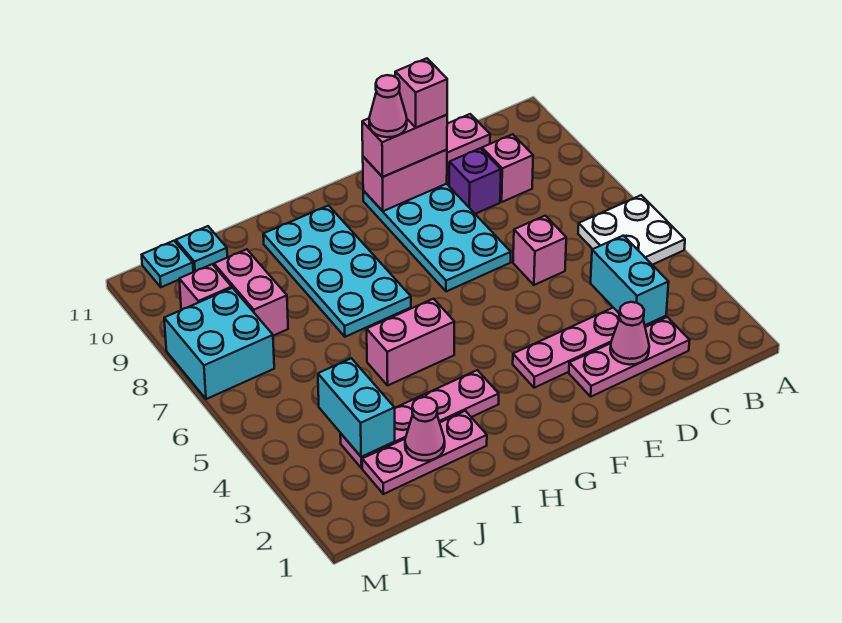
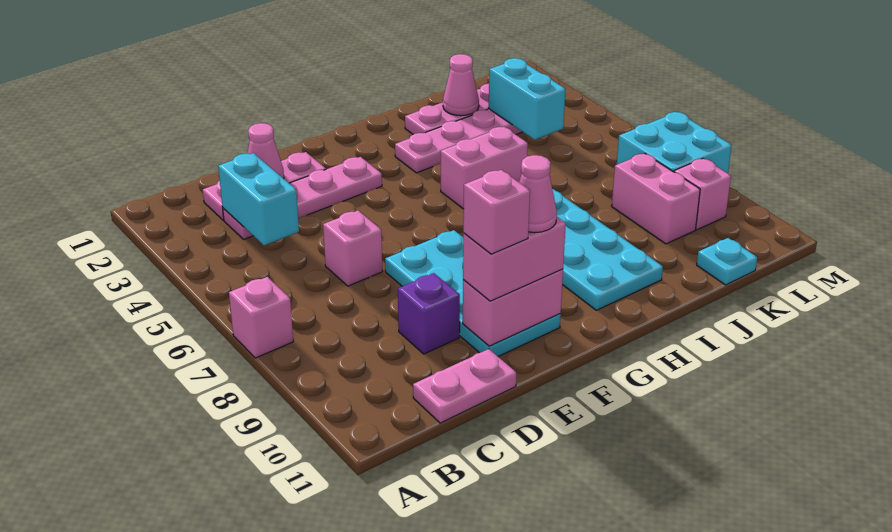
white 2x2 plate [578,195,685,265] -> none
pink 1x1 brick [482,134,533,202] -> pink 1x1 brick moved to [229,277,293,358]
cyan 1x1 plate [142,241,193,287] -> none

